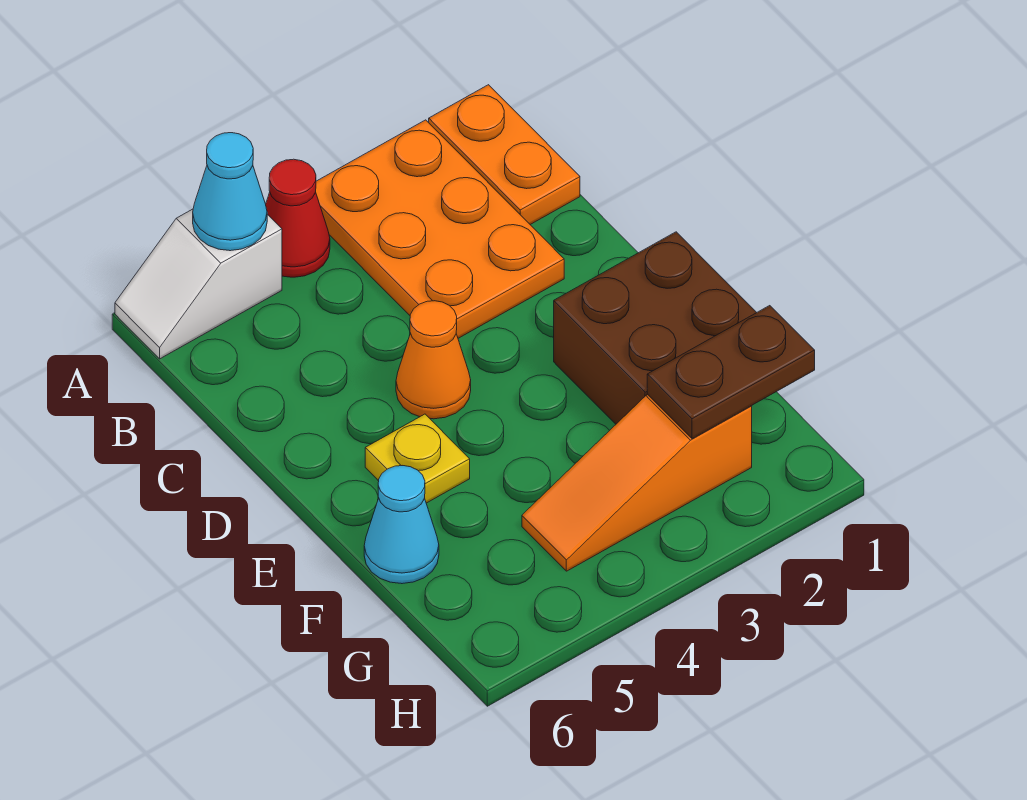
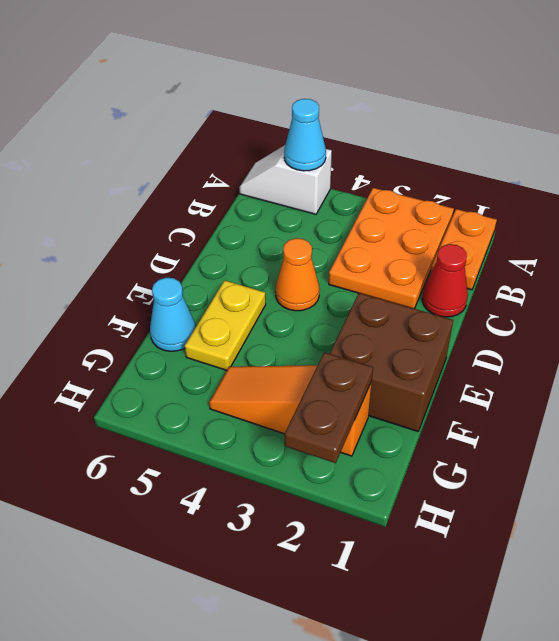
red 1x1 cone [266,159,330,277] -> red 1x1 cone moved to [422,244,468,317]
yellow 1x1 plate [365,414,470,503] -> yellow 1x2 plate [185,280,266,370]
brown 1x2 plate [647,306,815,439] -> brown 1x2 plate turned to [285,352,373,463]

